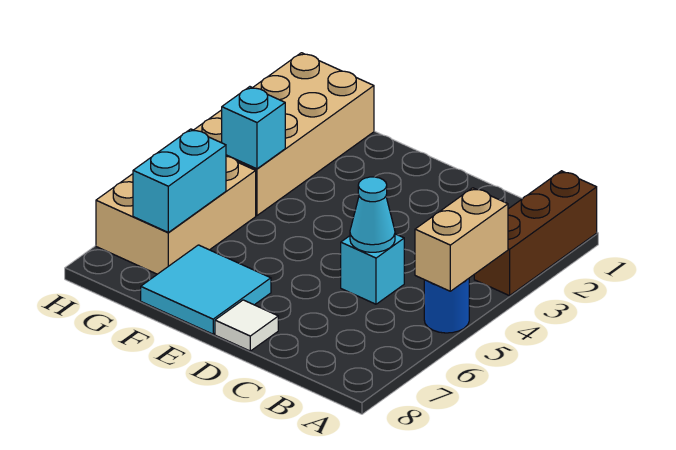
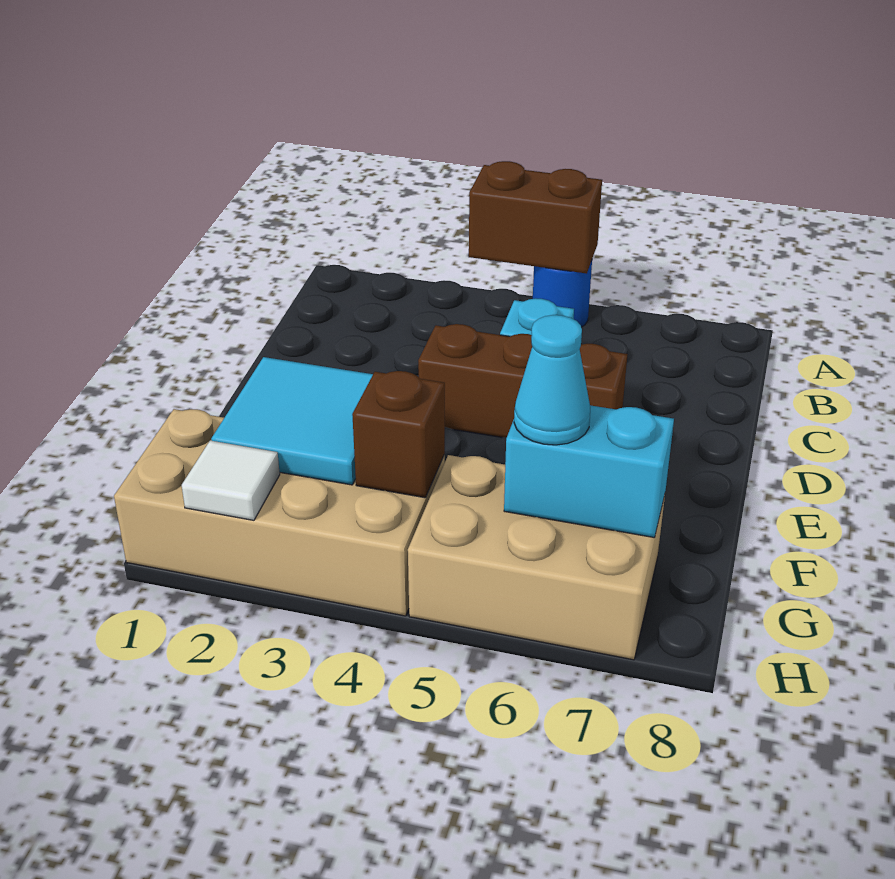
brown 1x3 brick [474,171,597,296] -> brown 1x3 brick moved to [418,324,628,438]
tan 1x2 brick [415,188,508,291] -> brown 1x2 brick [469,161,602,274]
cyan 1x1 cone [350,177,395,252] -> cyan 1x1 cone moved to [514,315,590,445]
white 1x1 tile [215,300,278,351] -> white 1x1 tile moved to [182,441,280,520]
cyan 2x2 tile [141,245,271,334] -> cyan 2x2 tile moved to [211,357,373,485]
cyan 1x1 brick [222,87,285,169] -> brown 1x1 brick [352,371,445,498]

